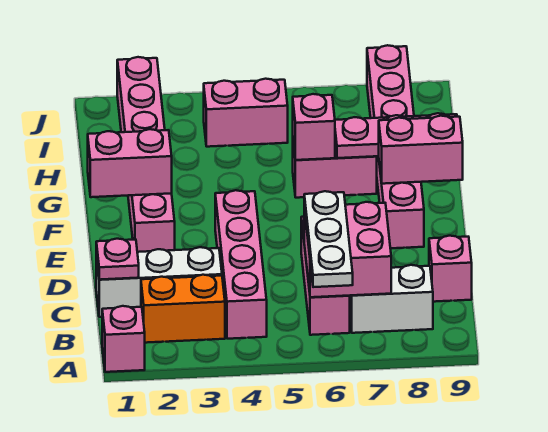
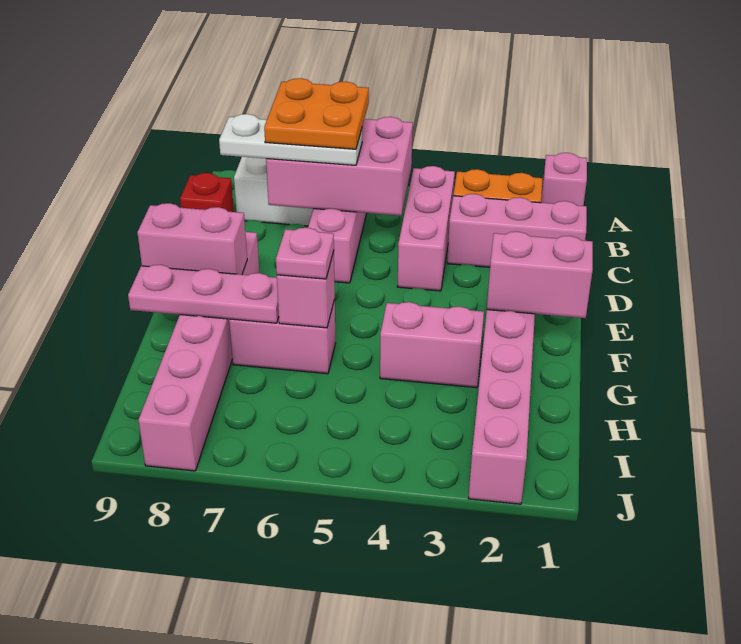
white 1x3 plate [304,191,353,287] -> white 1x3 plate turned to [219,114,362,165]
pink 1x4 brick [215,190,267,339] -> pink 1x3 brick [397,166,455,291]
pink 2x2 brick [304,202,391,297] -> pink 2x3 brick [266,117,413,216]
none -> orange 2x2 plate [264,78,369,149]
white 1x3 brick [96,247,222,317] -> pink 1x3 brick [447,194,587,267]
pink 1x1 plate [96,239,139,280] -> pink 1x1 plate moved to [276,228,334,279]
pink 1x1 brick [429,236,472,302] -> red 1x1 brick [180,173,234,212]
pink 1x2 brick [204,79,288,147] -> pink 1x2 brick moved to [380,302,484,388]

